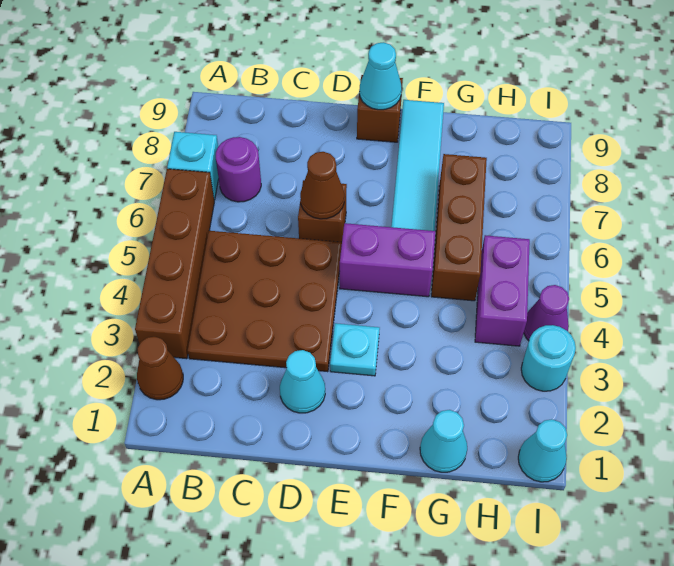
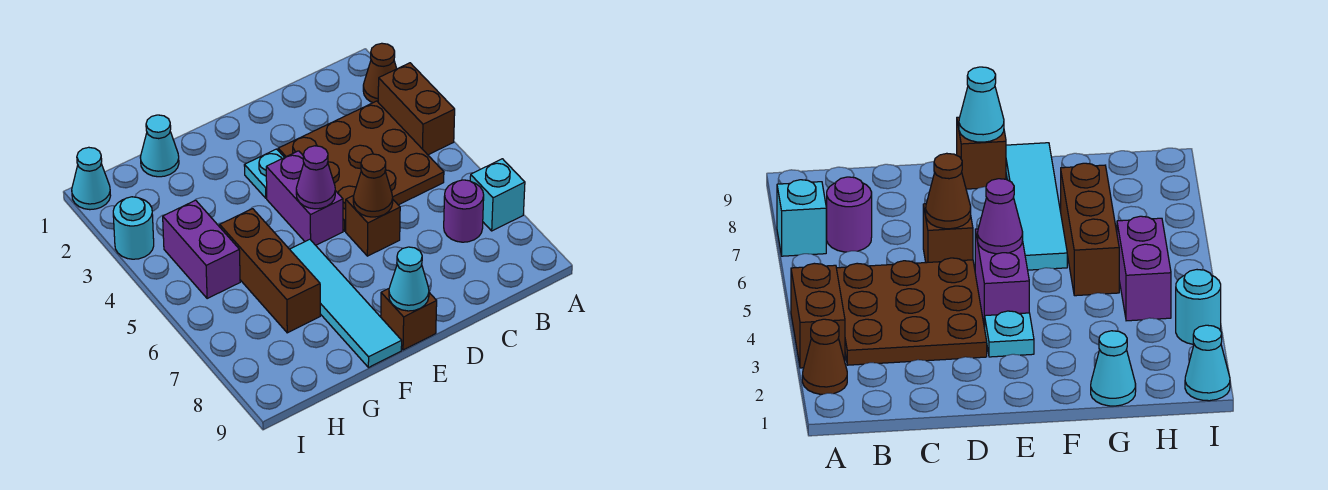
brown 1x4 brick [135,169,214,359] -> brown 1x2 brick [378,63,455,155]
cyan 1x1 cone [280,350,325,413] -> none
purple 1x2 brick [340,223,435,297] -> purple 1x2 brick turned to [266,151,343,245]
purple 1x1 cone [524,285,569,341] -> purple 1x1 cone moved to [296,146,335,209]

